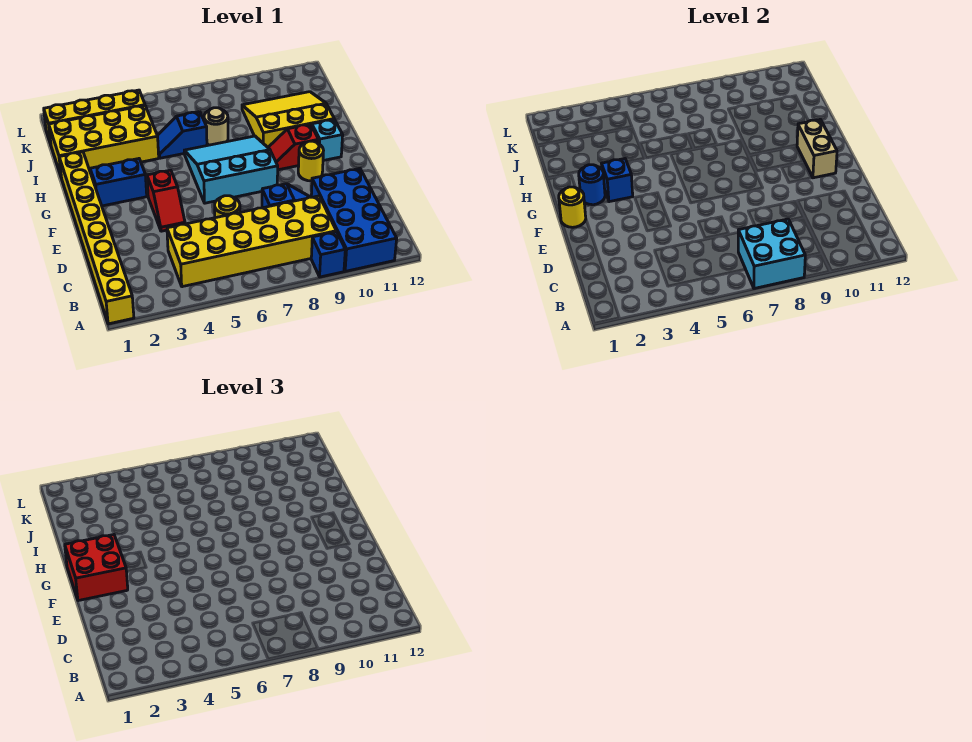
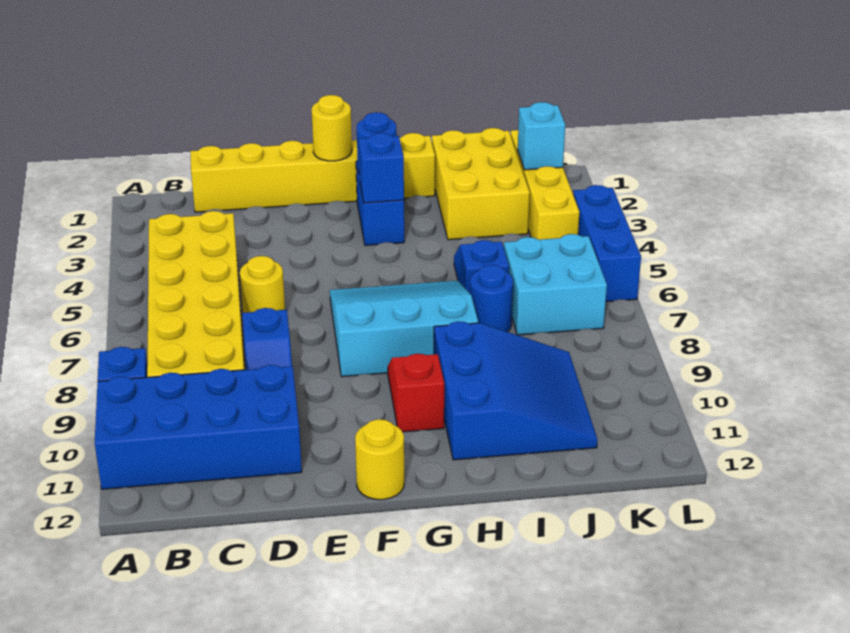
yellow 1x8 brick [59,152,134,324] -> yellow 1x6 brick [190,133,435,212]
cyan 2x2 brick [738,219,805,288] -> cyan 2x2 brick moved to [504,234,607,335]
red 1x2 slope [147,170,185,231] -> none
red 2x2 brick [65,535,128,601] -> none
cyan 3x3 slope [184,136,278,203] -> cyan 3x3 slope turned to [330,281,478,377]
yellow 1x1 round brick [298,141,324,181] -> yellow 1x1 round brick moved to [355,419,404,500]
tan 1x2 brick [797,119,837,178] -> none
cyan 1x1 brick [312,119,343,161] -> cyan 1x1 brick moved to [518,102,565,170]
yellow 3x3 slope [242,92,334,147] -> blue 3x3 slope [434,321,598,460]
yellow 2x4 brick [49,106,159,175] -> yellow 2x3 brick [432,128,530,240]
tan 1x1 round brick [204,108,228,145] -> blue 1x1 round brick [470,265,513,332]
none -> blue 1x3 brick [573,185,641,302]

